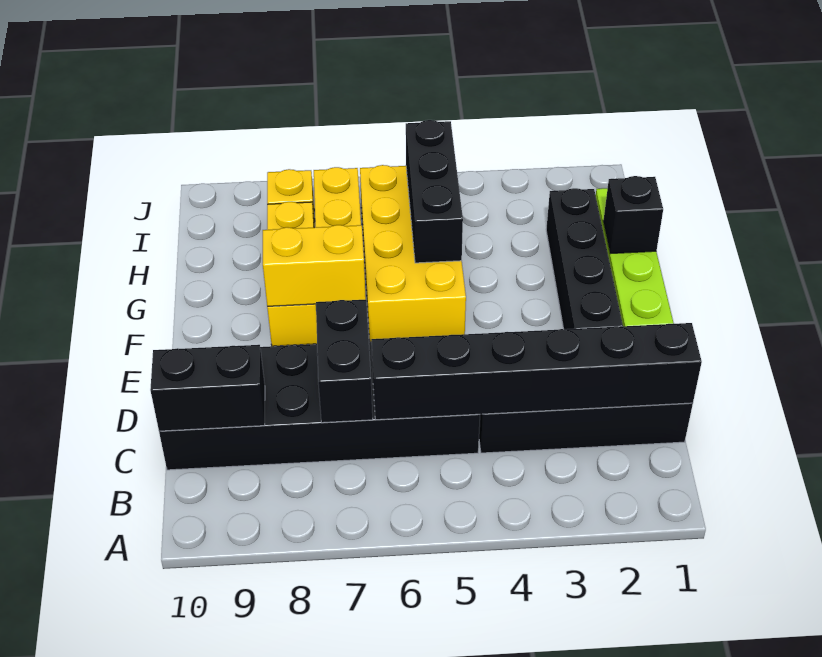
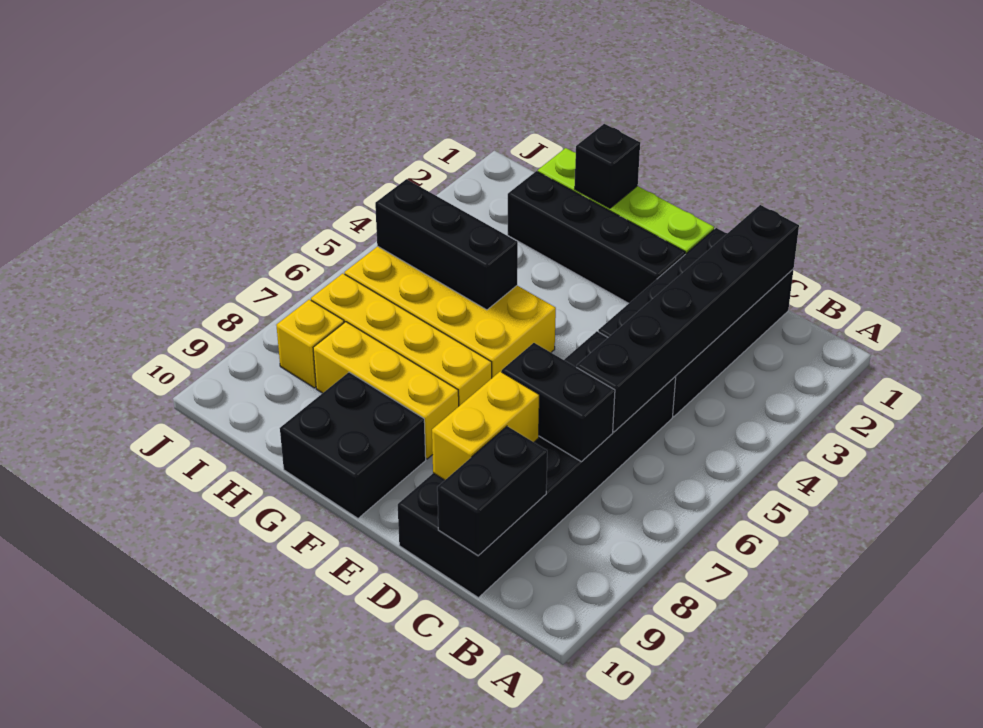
yellow 1x2 brick [263,225,366,306] -> yellow 1x2 brick moved to [432,371,539,480]
none -> black 2x2 brick [280,372,426,518]

